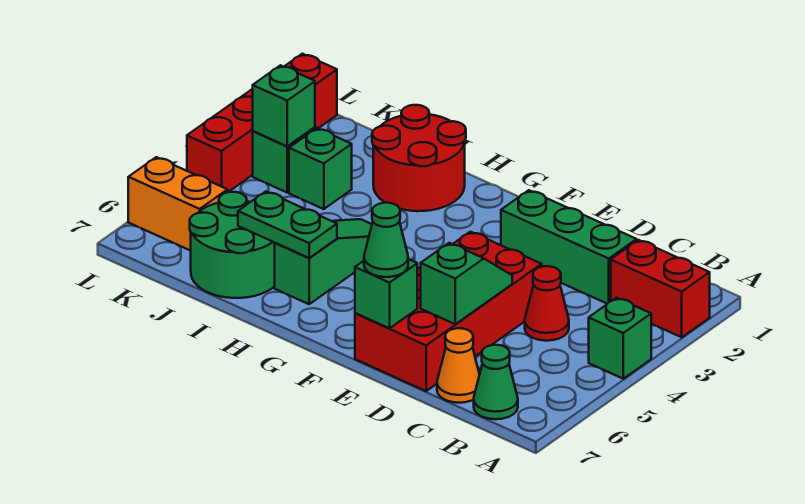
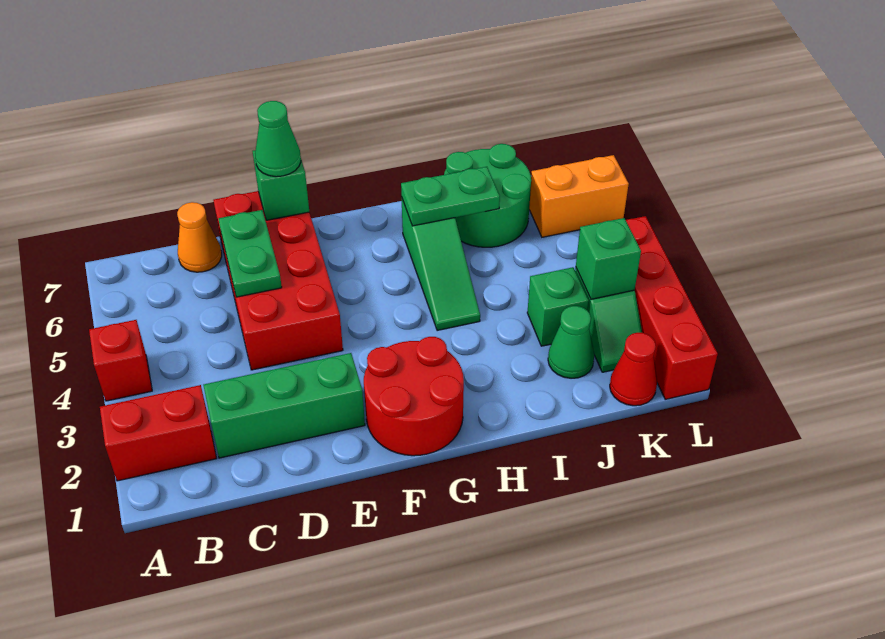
green 1x1 brick [589,298,651,379] -> red 1x1 brick [89,320,152,401]
green 1x1 cone [474,345,518,419] -> green 1x1 cone moved to [548,306,594,378]
red 1x1 cone [525,266,569,341] -> red 1x1 cone moved to [610,333,657,406]
green 1x2 slope [421,243,512,324] -> green 1x2 plate [219,210,282,297]
red 2x2 round brick [372,105,466,211] -> red 2x2 round brick moved to [364,337,464,456]

